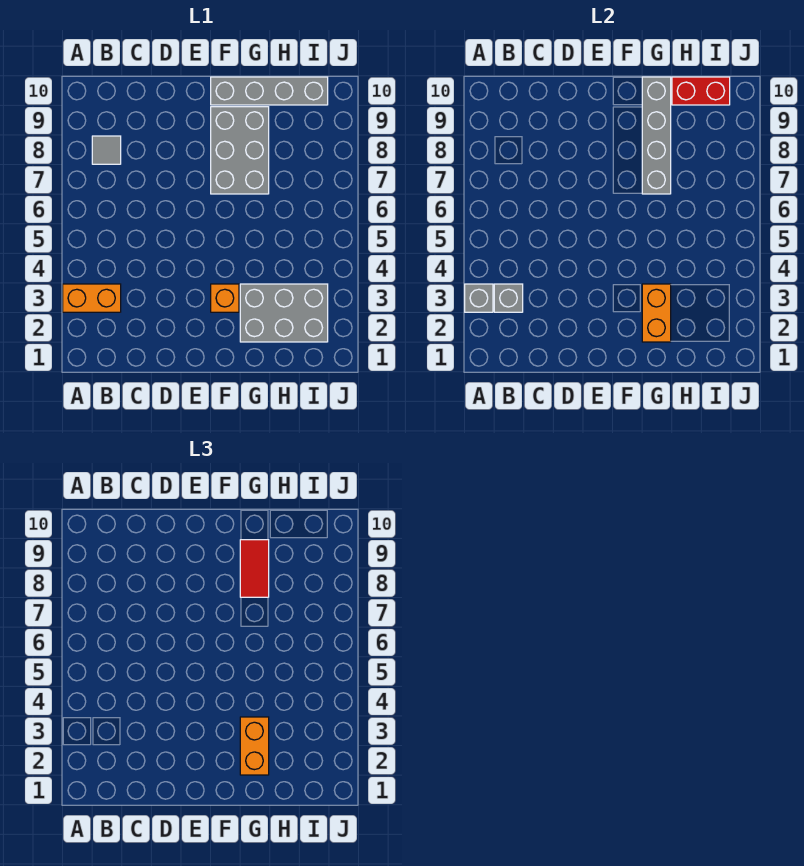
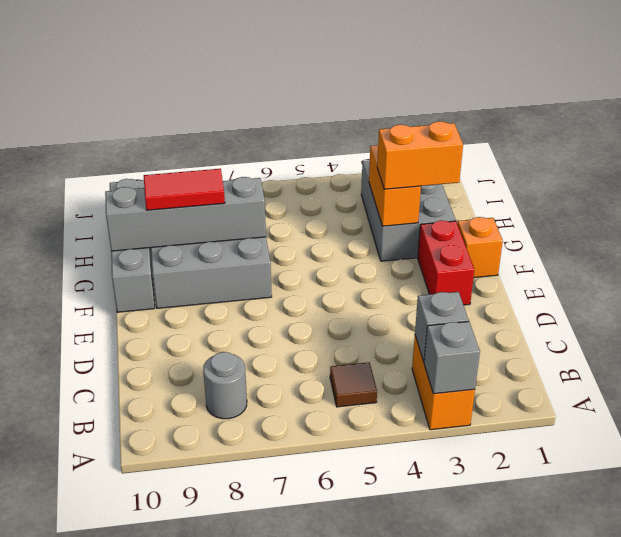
none -> brown 1x1 tile [330,362,377,407]
grey 1x1 tile [92,136,121,164] -> grey 1x1 round brick [203,352,247,419]
orange 1x1 brick [211,284,239,312] -> orange 1x1 brick moved to [457,217,503,278]
orange 1x2 brick [642,284,671,342] -> orange 1x2 brick turned to [369,145,421,226]
red 1x2 brick [672,77,730,105] -> red 1x2 brick moved to [418,220,474,305]

